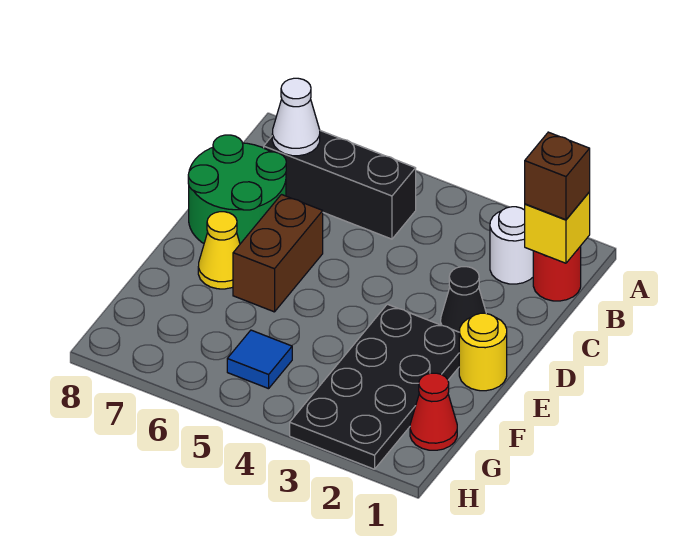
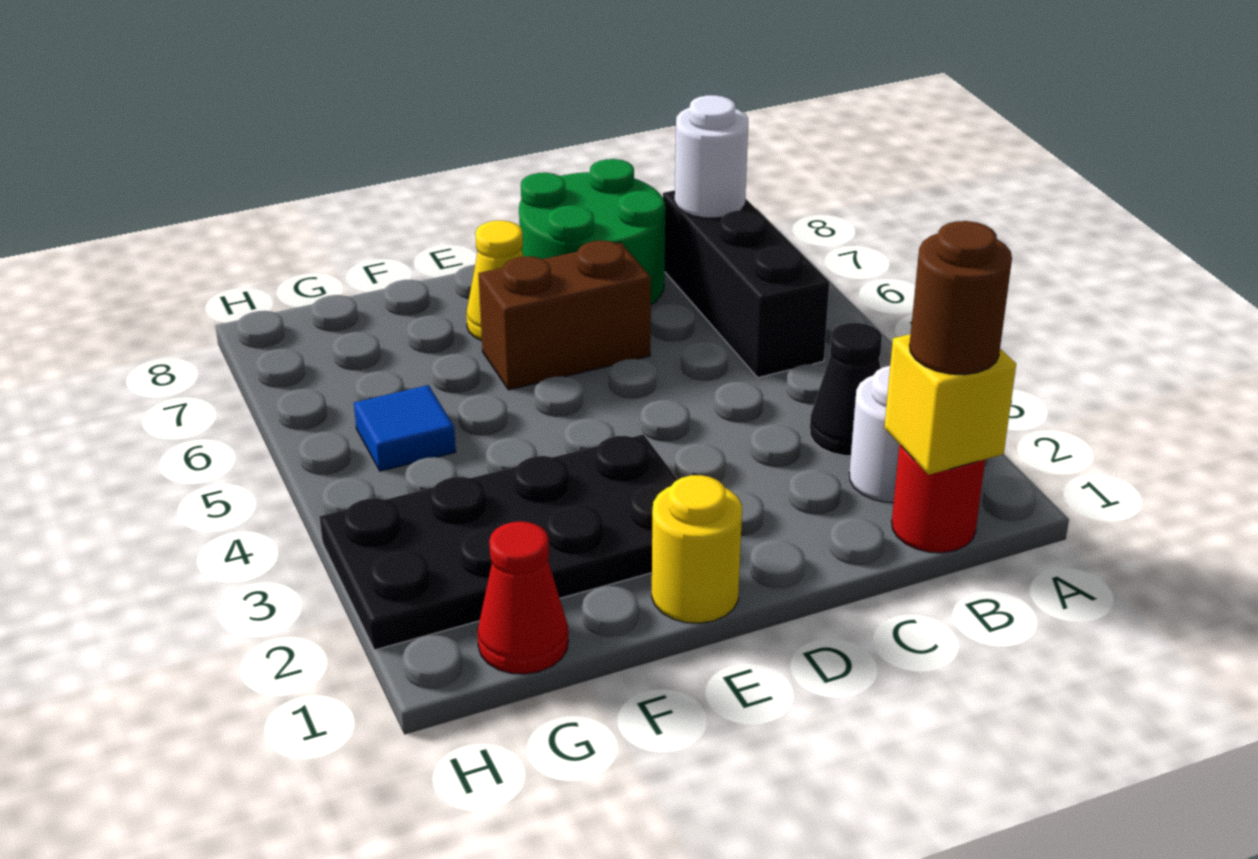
brown 1x1 brick [525,132,590,220] -> brown 1x1 round brick [910,221,1012,375]
white 1x1 cone [272,78,320,156] -> white 1x1 round brick [675,95,748,218]
black 1x1 cone [441,267,486,332] -> black 1x1 cone moved to [810,323,882,456]

